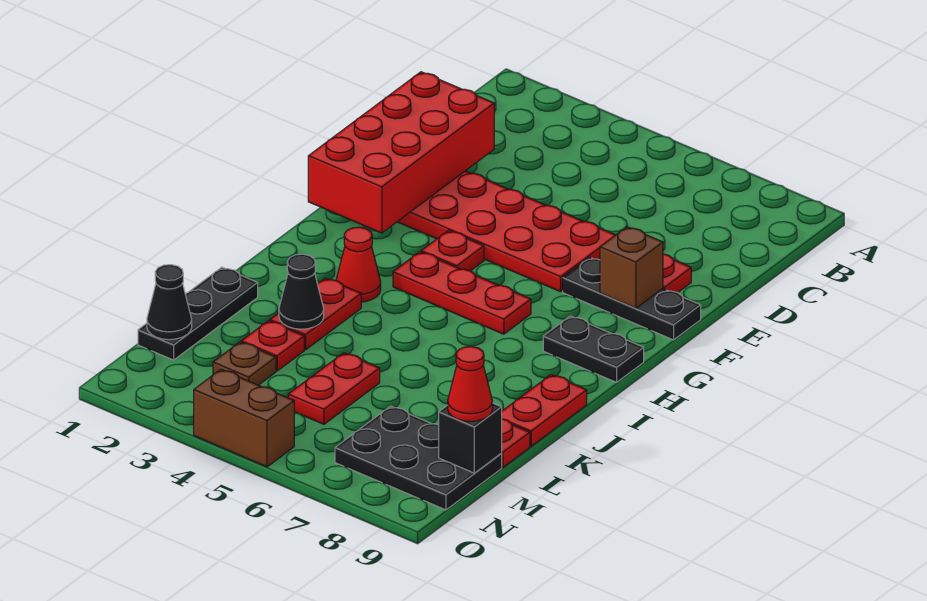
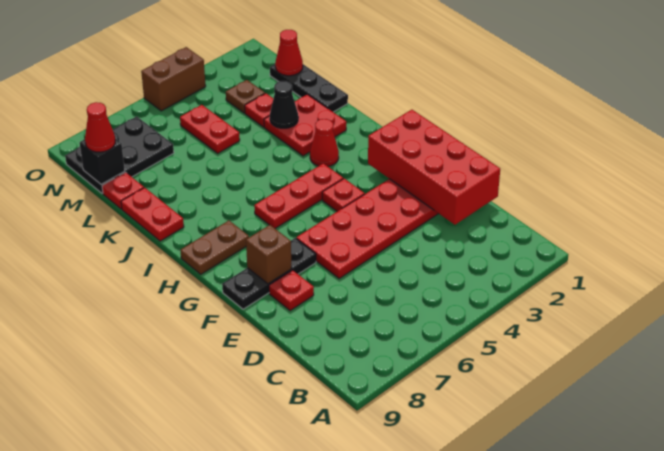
black 1x2 plate [543,316,644,382] -> brown 1x2 plate [180,221,249,274]
red 1x2 plate [270,278,361,350] -> red 2x2 plate [264,94,346,156]
black 1x1 cone [147,265,192,340] -> red 1x1 cone [275,30,303,76]

